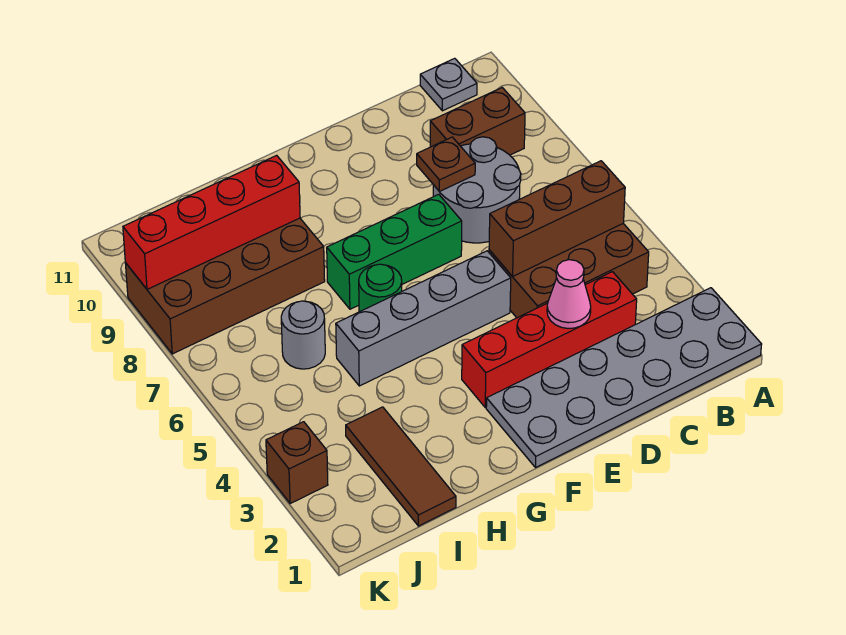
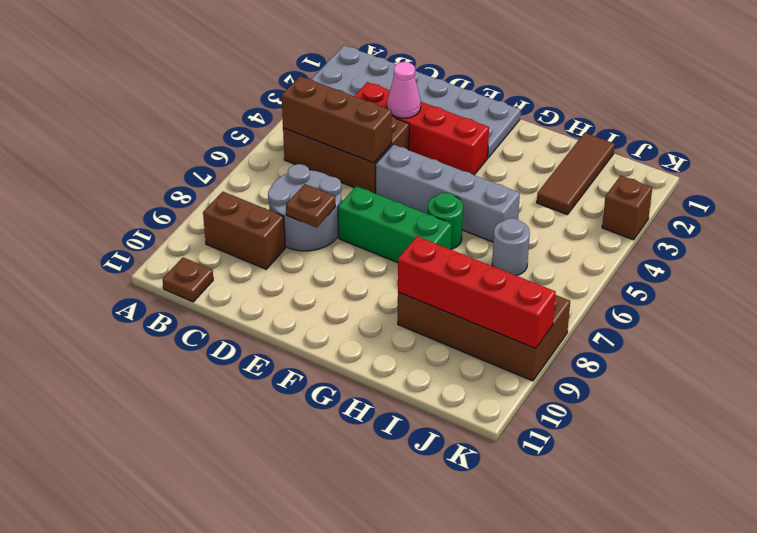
grey 1x1 plate [420,58,477,111] -> brown 1x1 plate [163,257,213,302]

